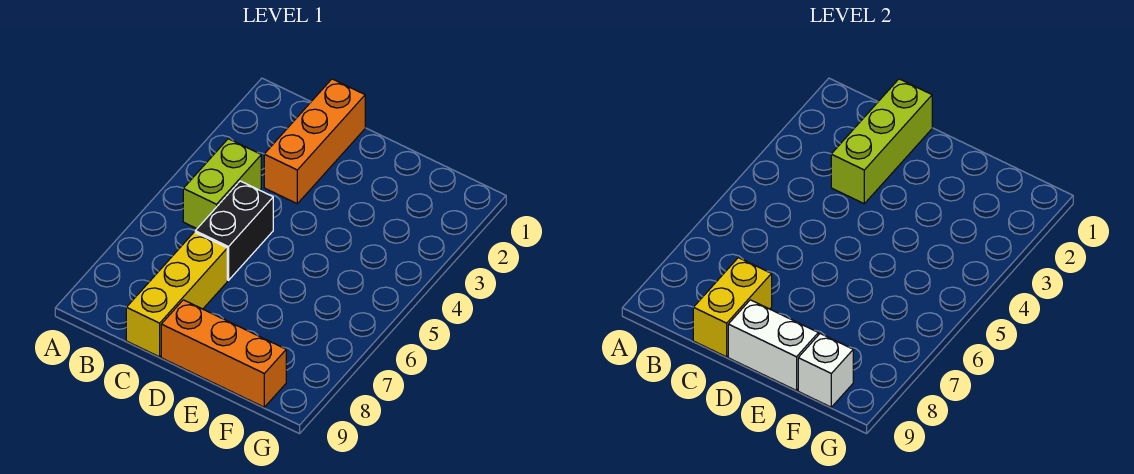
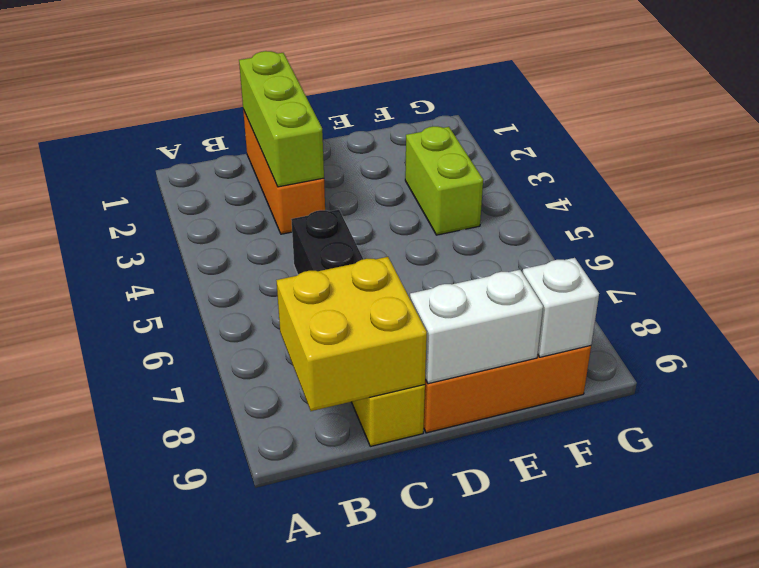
lime 1x2 brick [183,139,261,229] -> lime 1x2 brick moved to [405,126,483,235]
yellow 1x2 brick [693,258,772,357] -> yellow 2x2 brick [276,257,427,411]

